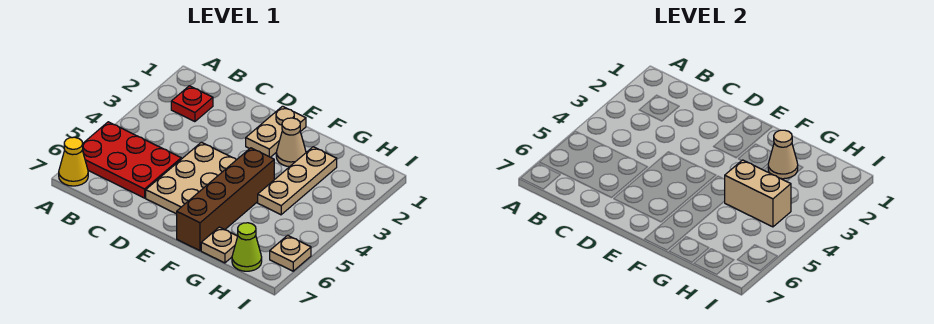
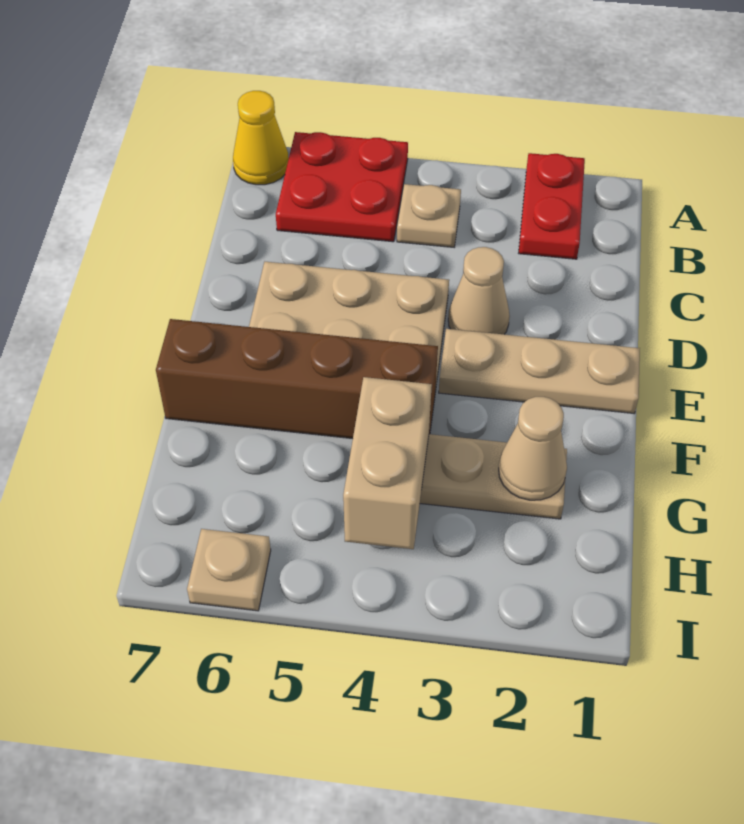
red 2x3 plate [82,122,181,198] -> red 2x2 plate [276,132,408,242]
red 1x1 plate [171,86,213,122] -> red 1x2 plate [519,153,585,259]
tan 1x2 plate [246,106,306,157] -> tan 1x3 plate [439,329,640,413]
tan 1x1 cone [276,118,306,167] -> tan 1x1 cone moved to [448,247,510,334]
tan 1x1 plate [201,227,238,263] -> tan 1x1 plate moved to [397,184,461,247]
lime 1x1 cone [232,223,262,271] -> none

